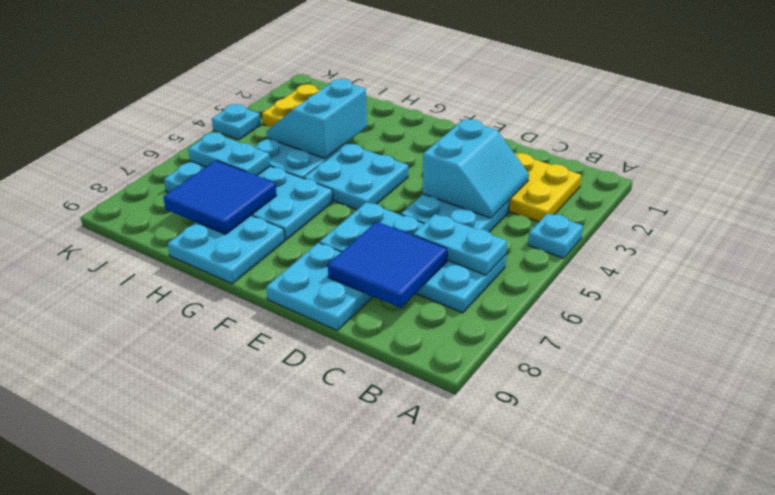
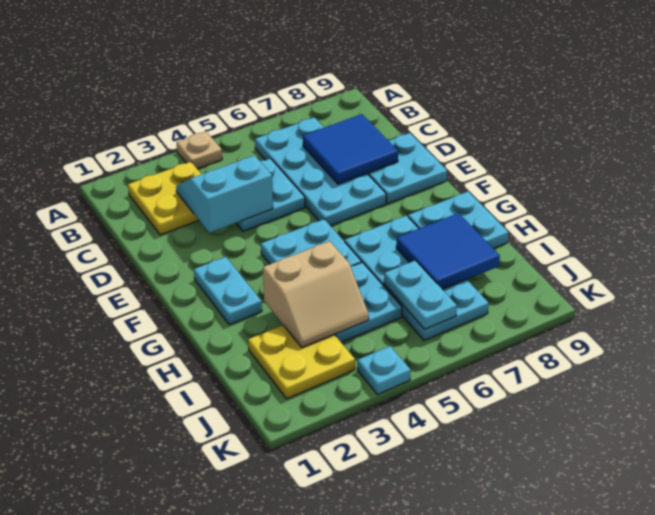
cyan 1x1 plate [528,213,583,258] -> tan 1x1 plate [177,132,222,169]
cyan 1x2 plate [413,214,507,275] -> cyan 1x2 plate moved to [194,257,262,325]
cyan 2x2 slope [267,79,367,159] -> tan 2x2 slope [263,241,369,347]

